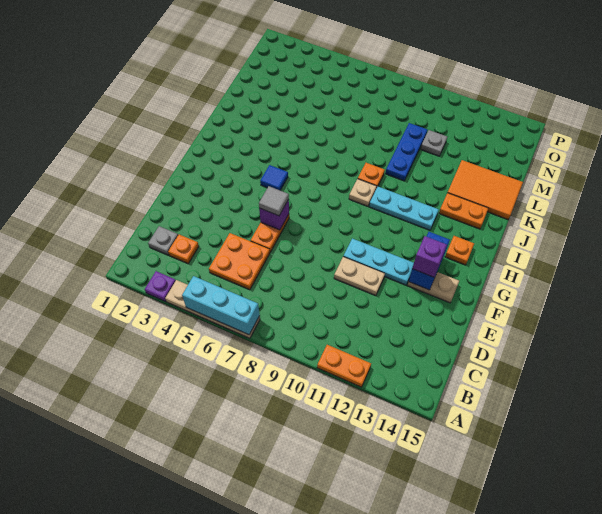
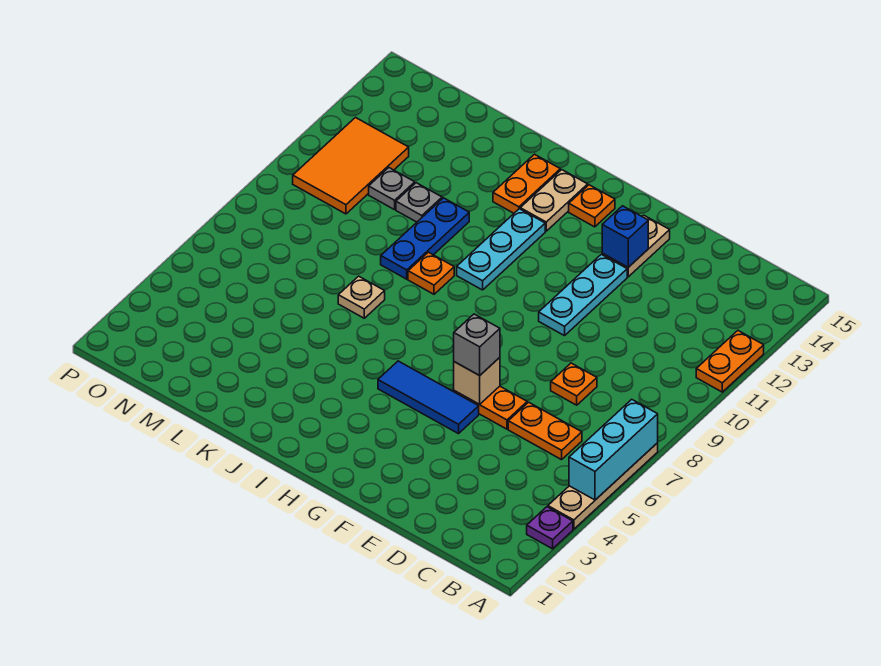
grey 1x1 plate [148,226,178,255] -> grey 1x1 plate moved to [396,183,442,222]
orange 1x1 plate [168,235,199,263] -> orange 1x1 plate moved to [551,363,597,405]
orange 2x2 plate [209,233,270,290] -> orange 1x2 plate [508,402,582,460]
tan 1x2 plate [334,257,385,295] -> tan 1x2 plate moved to [520,170,588,231]
purple 1x1 brick [259,200,289,230] -> tan 1x1 brick [454,357,500,404]
grey 1x1 tile [259,186,289,216] -> grey 1x1 brick [454,314,500,376]
blue 1x2 brick [409,232,450,290] -> blue 1x1 brick [602,206,648,267]
purple 1x1 brick [412,236,447,277] -> none
blue 1x1 tile [260,165,288,190] -> blue 1x3 tile [378,361,479,434]
tan 1x1 plate [349,179,377,206] -> tan 1x1 plate moved to [338,276,385,318]
blue 1x3 plate [385,123,427,181] -> blue 1x3 plate turned to [381,198,469,279]
orange 2x3 tile [448,160,523,219] -> orange 2x3 tile moved to [293,118,409,214]

